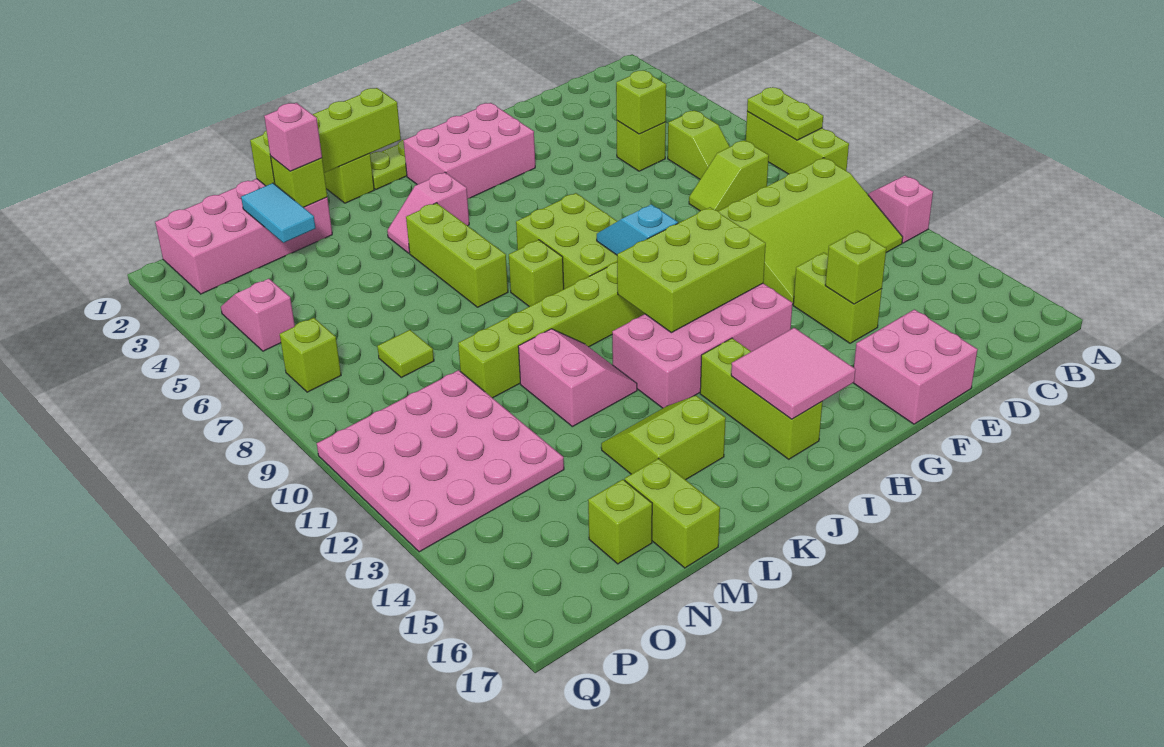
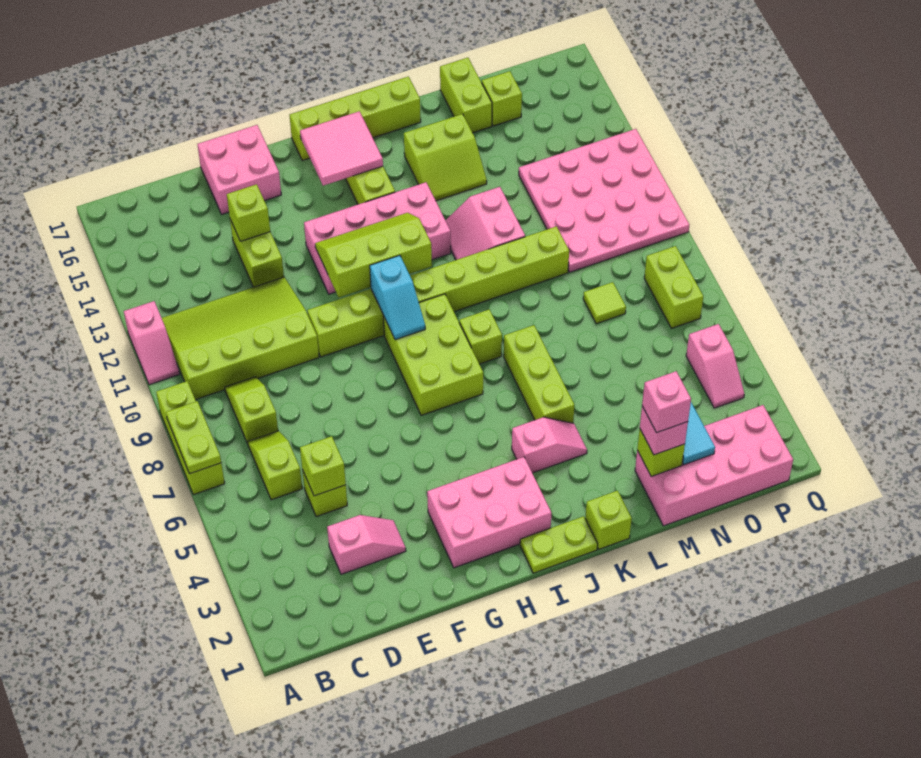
lime 1x2 slope [689,140,769,211] -> lime 1x2 slope turned to [225,377,278,444]
none -> pink 1x2 slope [327,515,406,574]
lime 2x3 brick [617,207,766,333] -> lime 2x3 slope [315,213,432,298]
lime 1x4 brick [250,88,401,186] -> lime 1x4 brick moved to [289,77,421,160]
none -> pink 1x1 brick [642,371,691,433]
lime 1x1 brick [280,318,341,392] -> lime 1x2 brick [644,246,703,328]

